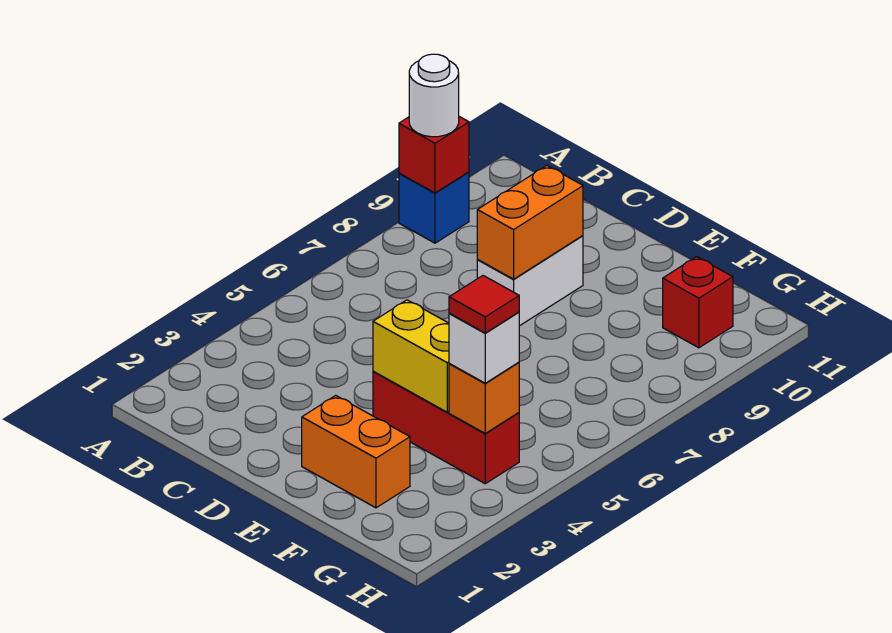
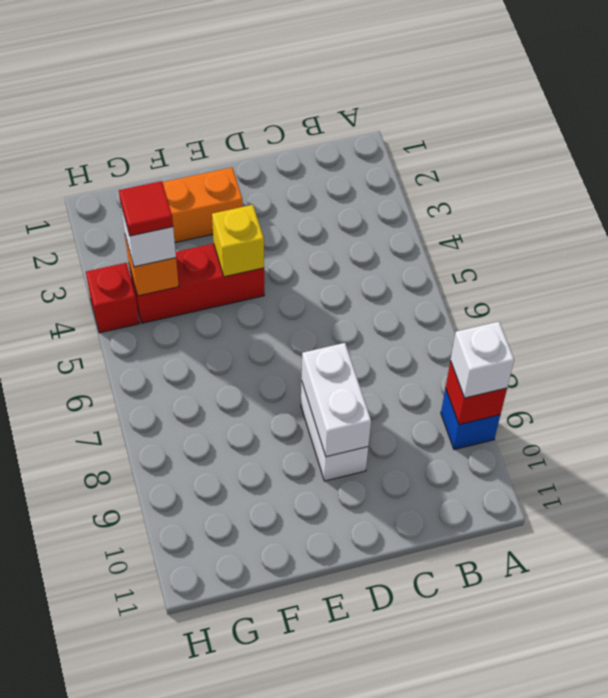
white 1x1 round brick [409,54,459,137] -> white 1x1 brick [451,322,514,398]
orange 1x2 brick [477,166,583,279] -> white 1x2 brick [302,343,371,457]
yellow 1x2 brick [373,300,449,412] -> yellow 1x1 brick [212,205,264,277]
red 1x1 brick [663,257,733,348] -> red 1x1 brick moved to [86,263,139,333]

